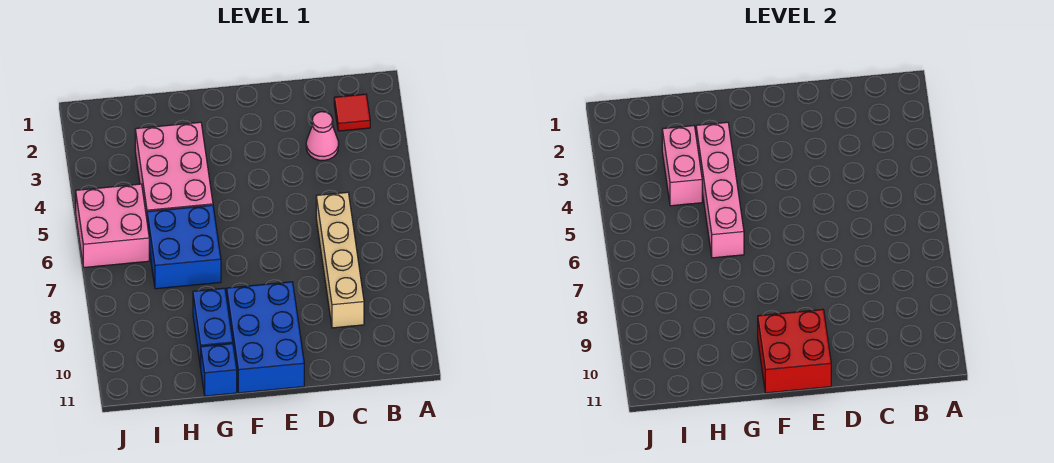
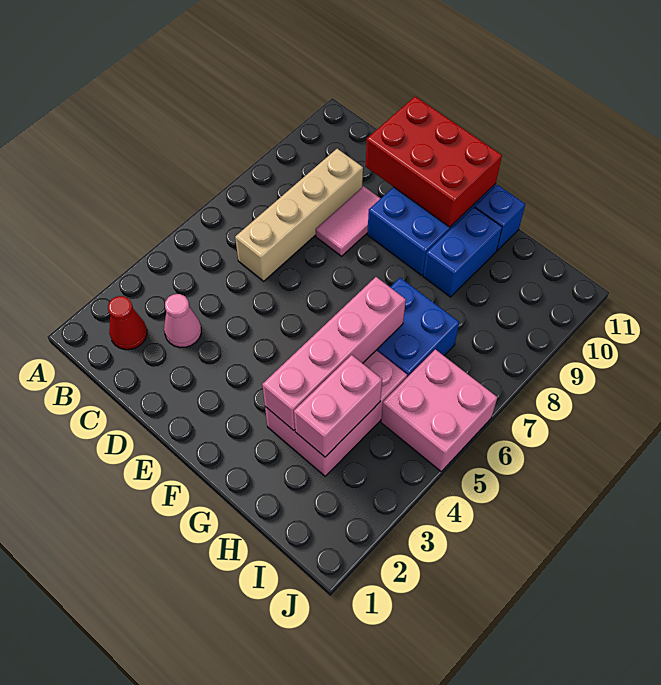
red 1x1 tile [334,94,370,131] -> red 1x1 cone [108,296,147,350]
none -> pink 1x2 tile [316,186,381,256]
red 2x2 brick [758,309,831,393] -> red 2x3 brick [366,96,502,227]

